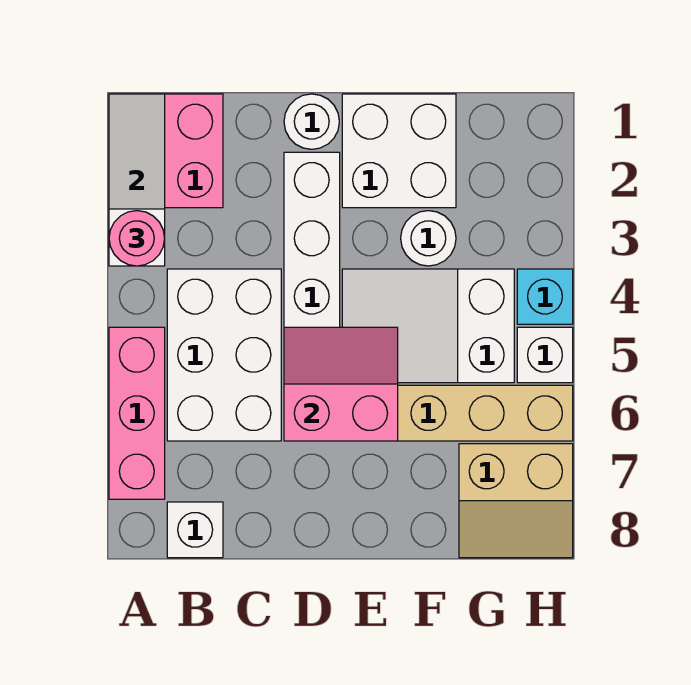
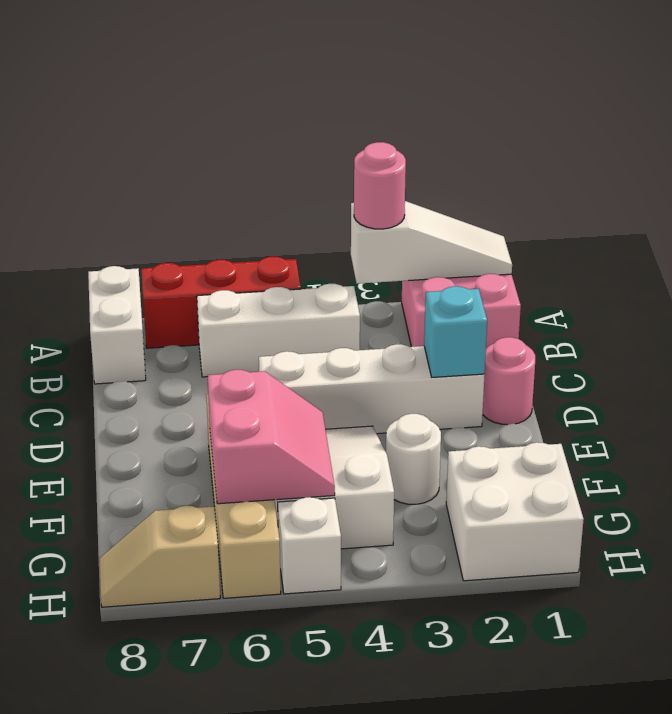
pink 1x3 brick [109,327,165,499] -> red 1x3 brick [141,256,301,348]
white 2x3 brick [167,269,281,441] -> white 1x3 brick [197,284,360,377]
white 1x1 brick [167,502,223,558] -> white 1x2 brick [88,266,146,384]
white 1x1 round brick [284,94,339,149] -> pink 1x1 round brick [483,337,535,425]
pink 2x2 slope [284,327,398,441] -> pink 2x2 slope moved to [207,370,335,504]
white 2x2 brick [342,94,456,208] -> white 2x2 brick moved to [446,442,584,581]
tan 2x2 slope [459,444,573,558] -> tan 1x2 slope [99,506,220,607]
cyan 1x1 brick [517,269,573,324] -> cyan 1x1 brick moved to [424,286,487,377]

